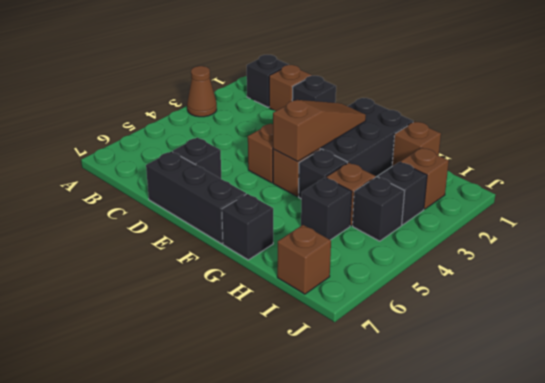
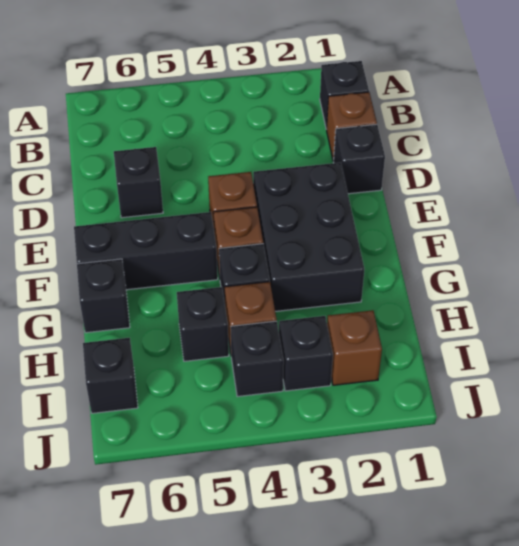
brown 1x1 cone [187,66,217,117] -> none
black 1x3 brick [146,151,246,244] -> black 1x3 brick turned to [74,212,218,290]
black 2x3 brick [320,98,413,177] -> black 2x3 brick turned to [253,163,364,311]
brown 1x3 slope [273,100,366,161] -> none
brown 1x1 brick [392,122,441,166] -> none
brown 1x1 brick [277,225,331,294] -> black 1x1 brick [83,338,138,413]

